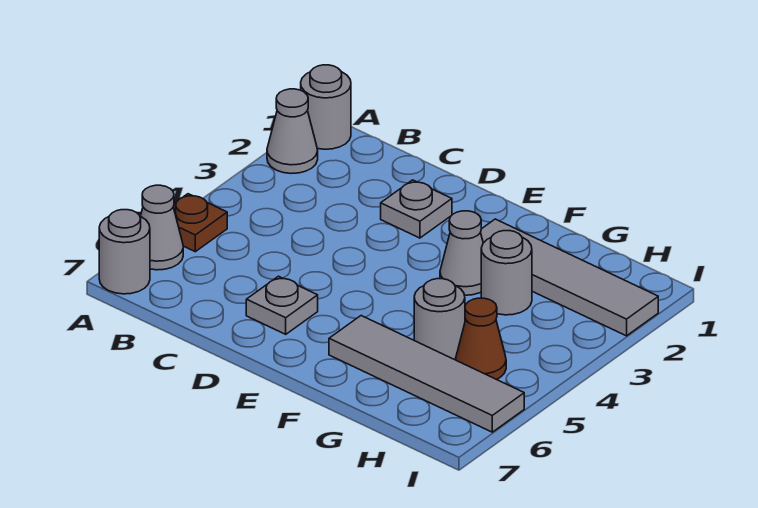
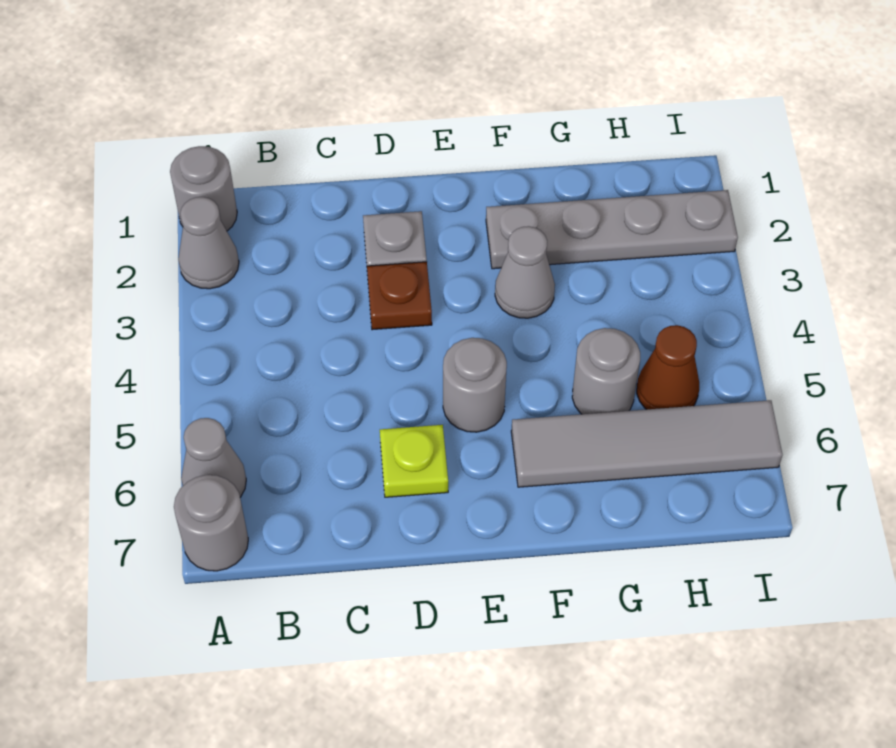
brown 1x1 plate [173,194,227,252] -> brown 1x1 plate moved to [367,262,432,330]
grey 1x1 plate [246,276,318,334] -> lime 1x1 plate [380,425,448,497]
grey 1x4 tile [481,219,658,336] -> grey 1x4 plate [486,190,738,269]
grey 1x1 round brick [481,231,532,315] -> grey 1x1 round brick moved to [443,338,507,432]

